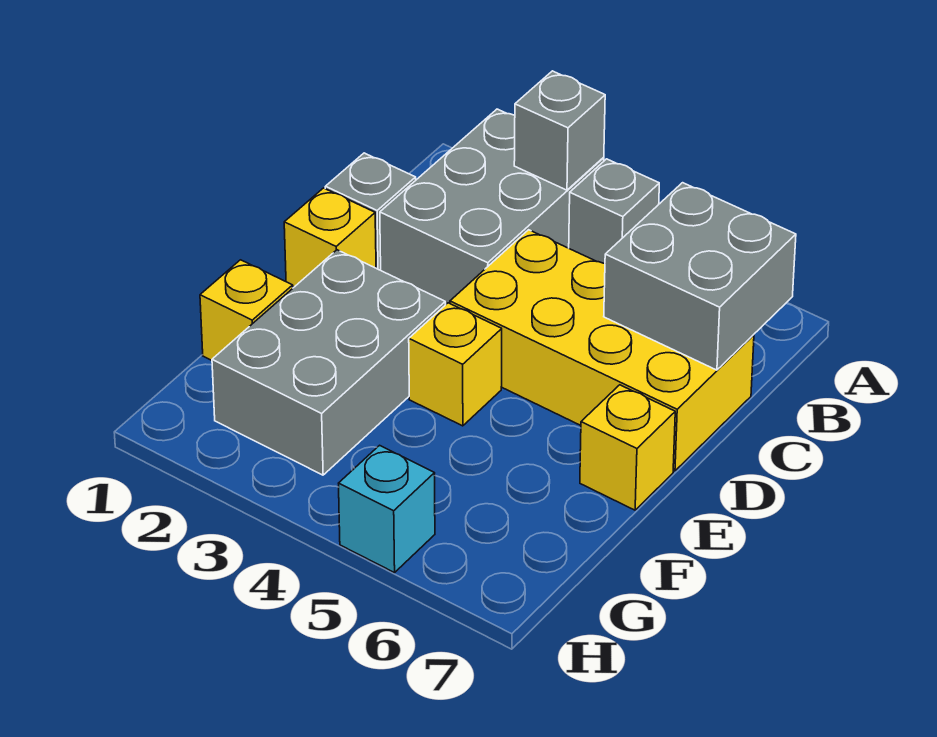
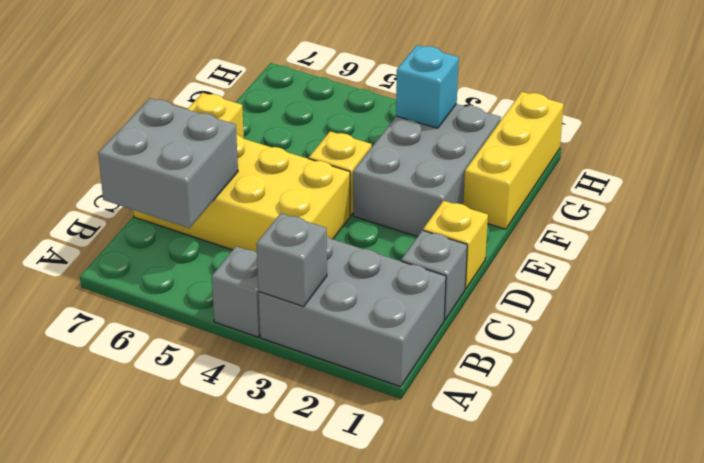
grey 2x3 brick [380,109,604,304] -> grey 2x3 brick turned to [258,236,446,387]
yellow 1x1 brick [200,260,293,360] -> yellow 1x3 brick [463,92,564,229]
cyan 1x1 brick [339,445,435,573] -> cyan 1x1 brick moved to [396,45,459,128]

